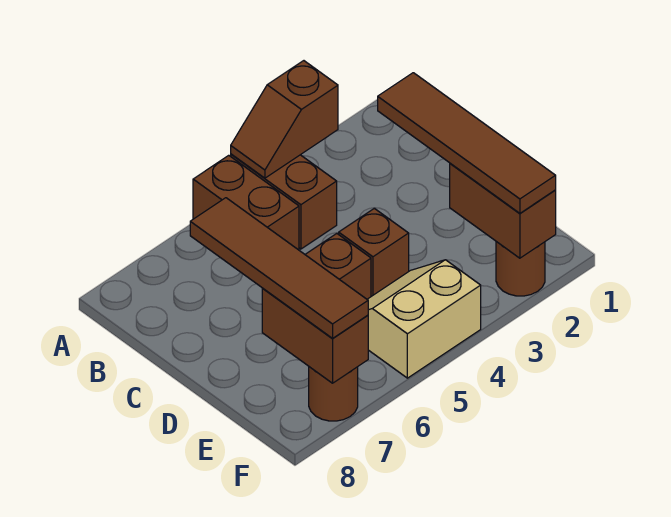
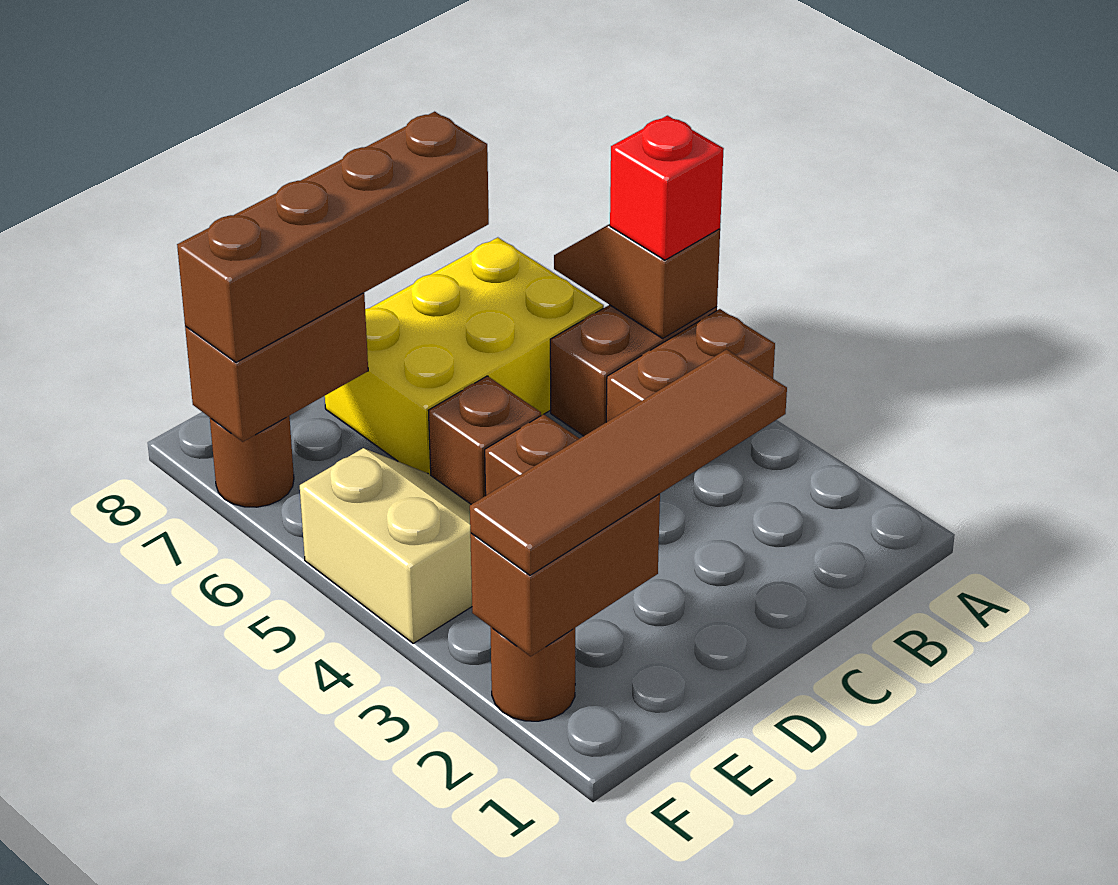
brown 1x2 slope [231,61,338,178] -> brown 1x2 slope moved to [554,224,720,338]
none -> red 1x1 brick [610,116,724,260]
none -> yellow 2x3 brick [325,237,604,475]
brown 1x4 tile [190,198,368,338] -> brown 1x4 brick [177,112,489,362]

